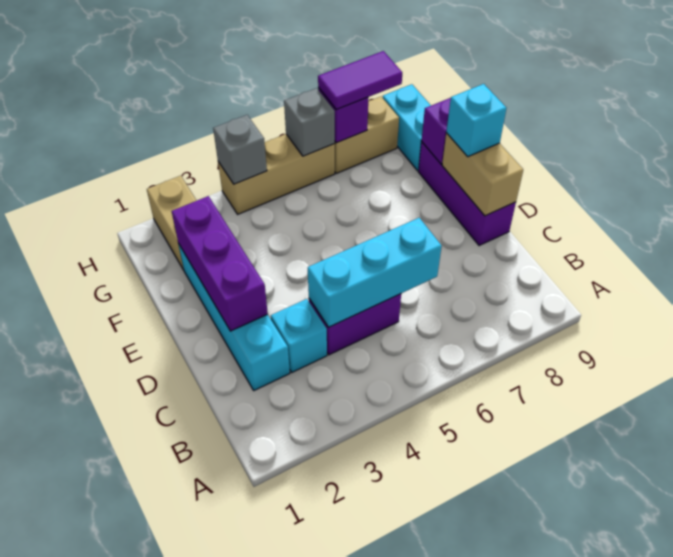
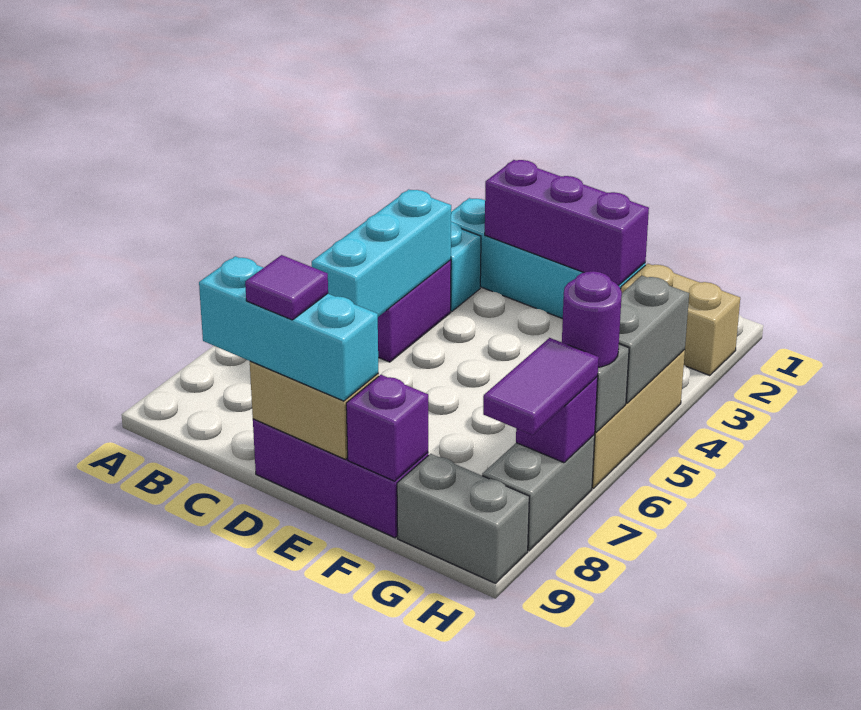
none -> purple 1x1 tile [245,255,328,320]
cyan 1x1 brick [446,84,506,157] -> cyan 1x3 brick [199,256,379,401]
cyan 1x2 brick [383,84,431,171] -> grey 1x2 brick [397,454,529,583]
grey 1x1 brick [213,115,267,184] -> grey 1x2 brick [619,276,689,403]
none -> purple 1x1 round brick [562,271,622,367]
tan 1x2 brick [335,97,399,173] -> grey 1x2 brick [482,435,595,551]

